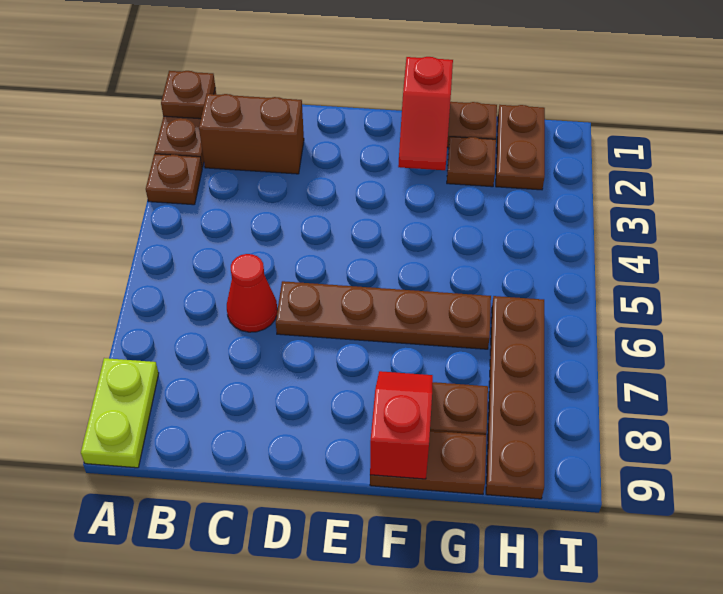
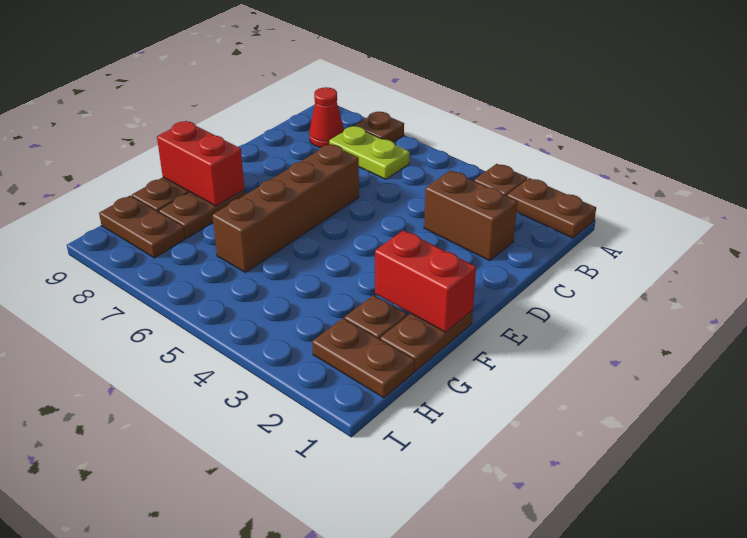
brown 1x1 plate [161,71,215,119] -> brown 1x1 plate moved to [354,112,404,142]
lime 1x2 plate [81,358,159,468] -> lime 1x2 plate moved to [329,126,410,179]
brown 1x2 brick [199,94,304,174] -> brown 1x2 brick turned to [424,171,517,261]
red 1x1 cone [227,254,277,332] -> red 1x1 cone moved to [309,87,344,148]
brown 1x4 plate [276,281,491,349] -> brown 1x4 brick [212,144,359,272]
red 1x2 slope [398,57,453,170] -> red 1x2 brick [375,230,476,332]
red 1x2 slope [370,371,433,479] -> red 1x2 brick [157,121,244,206]
brown 1x4 plate [486,296,544,499] -> brown 1x2 plate [99,196,185,258]

